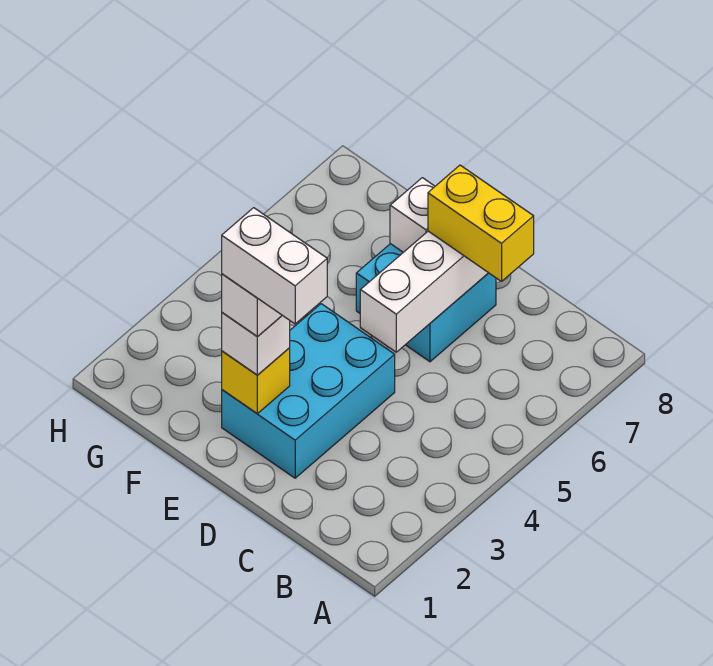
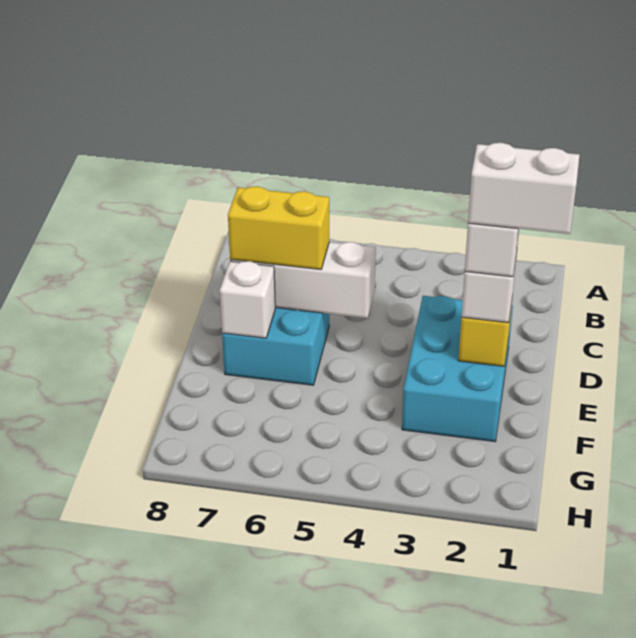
yellow 1x2 brick [428,165,534,282] -> yellow 1x2 brick turned to [228,186,329,269]
cyan 2x3 brick [222,304,395,478] -> cyan 2x3 brick turned to [402,296,513,442]
white 1x2 brick [222,208,327,324] -> white 1x2 brick turned to [468,143,580,234]

